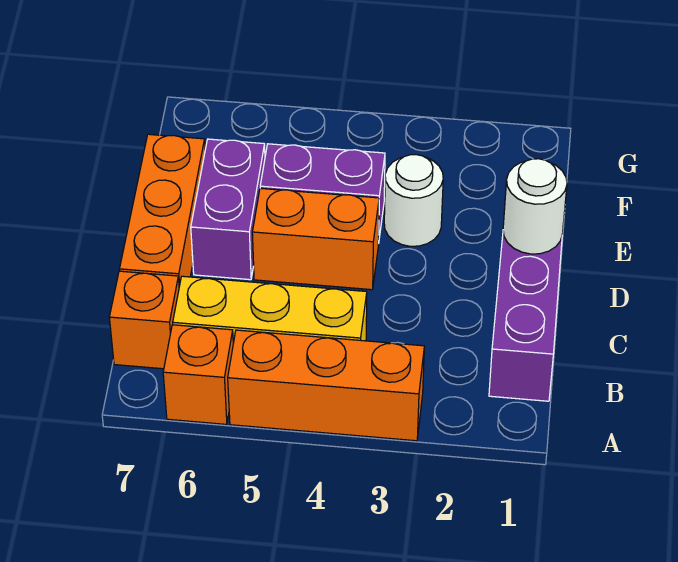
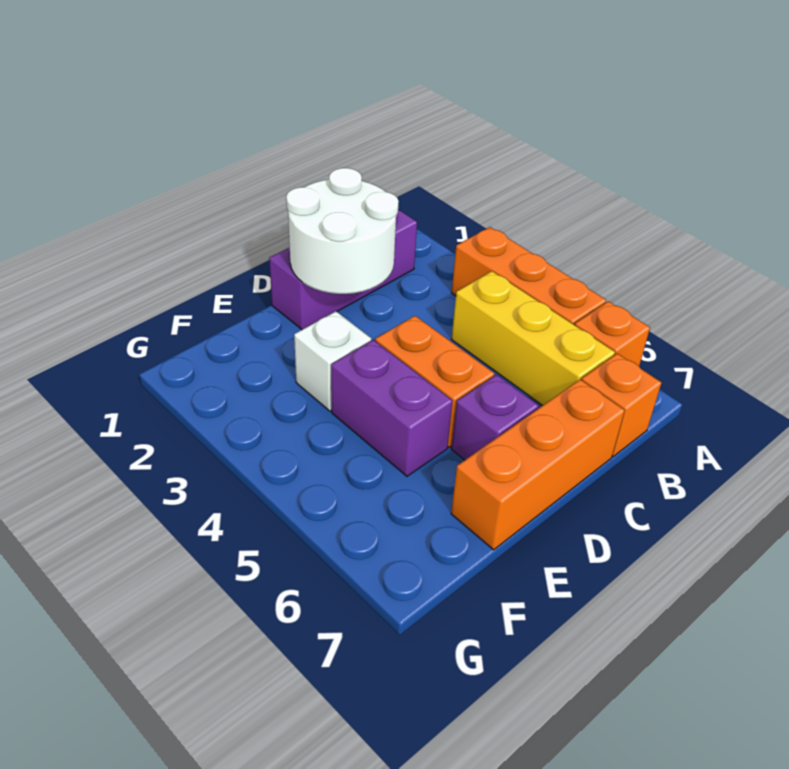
white 1x1 round brick [503,159,567,254] -> white 2x2 round brick [286,168,399,294]
purple 1x2 brick [191,139,265,280] -> purple 1x1 brick [451,375,539,460]
white 1x1 round brick [384,155,443,246] -> white 1x1 brick [294,311,371,411]

